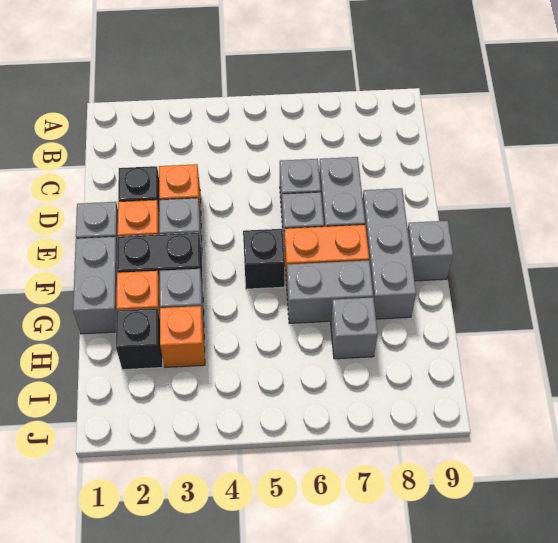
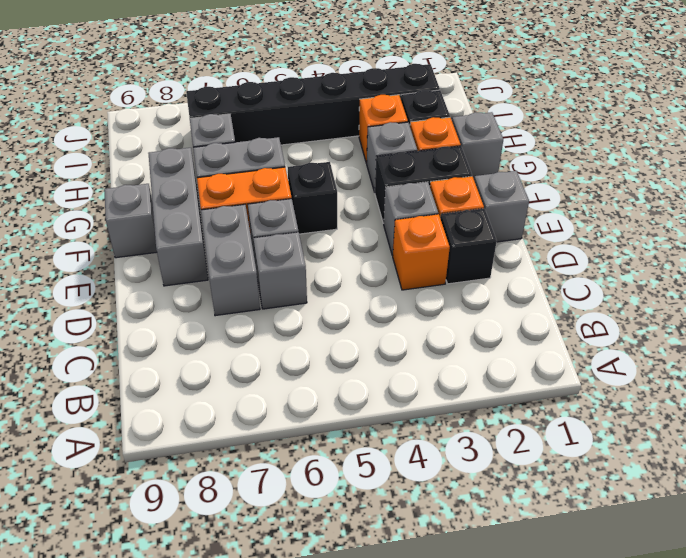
grey 1x2 brick [73,237,117,334] -> grey 1x1 brick [452,112,503,179]
none -> black 1x6 brick [186,64,440,145]

